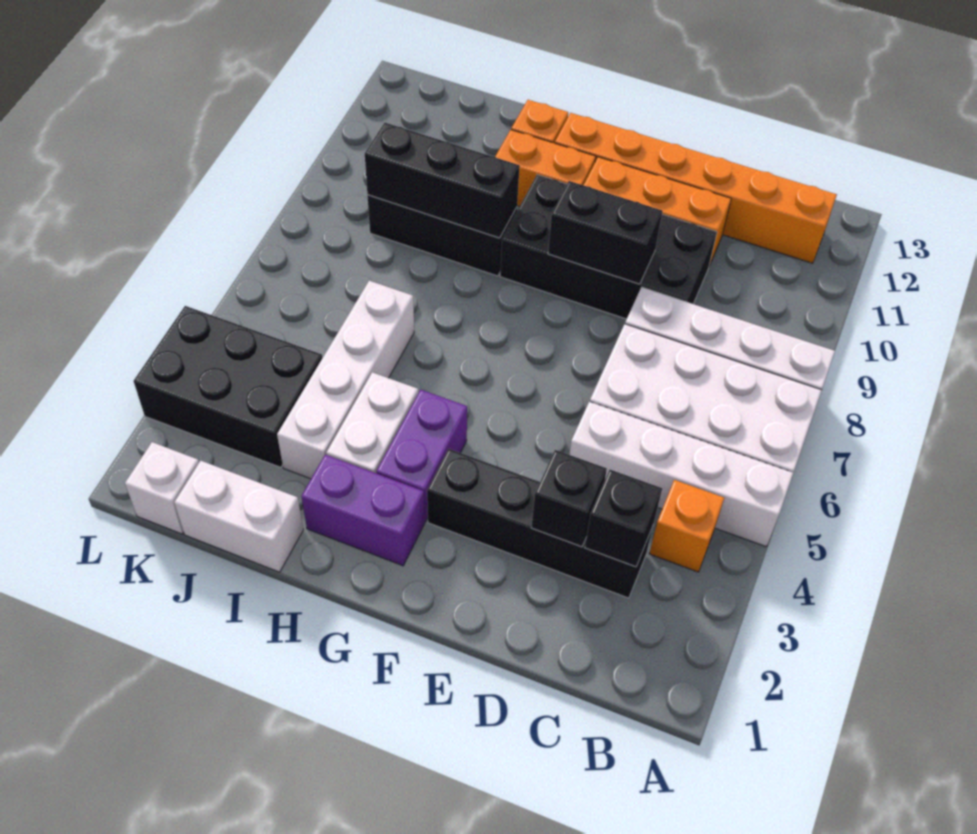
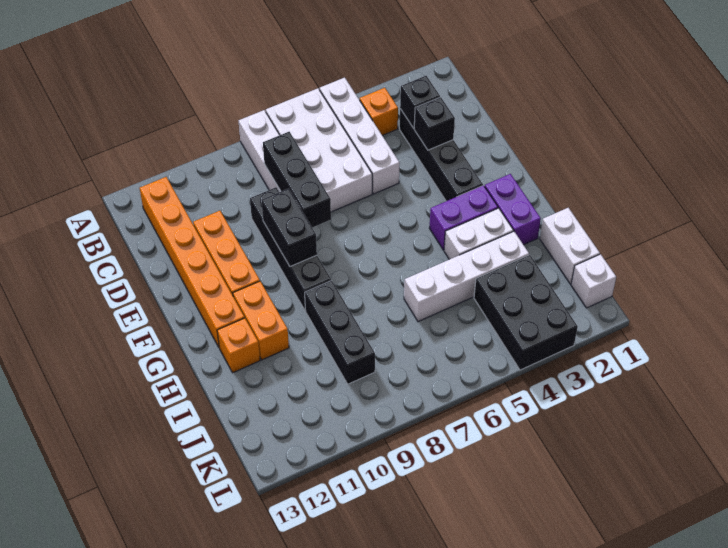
black 2x4 brick [500,175,717,319] -> black 1x4 brick [250,187,331,310]
black 1x3 brick [365,123,520,238] -> black 1x3 brick moved to [263,132,331,228]

